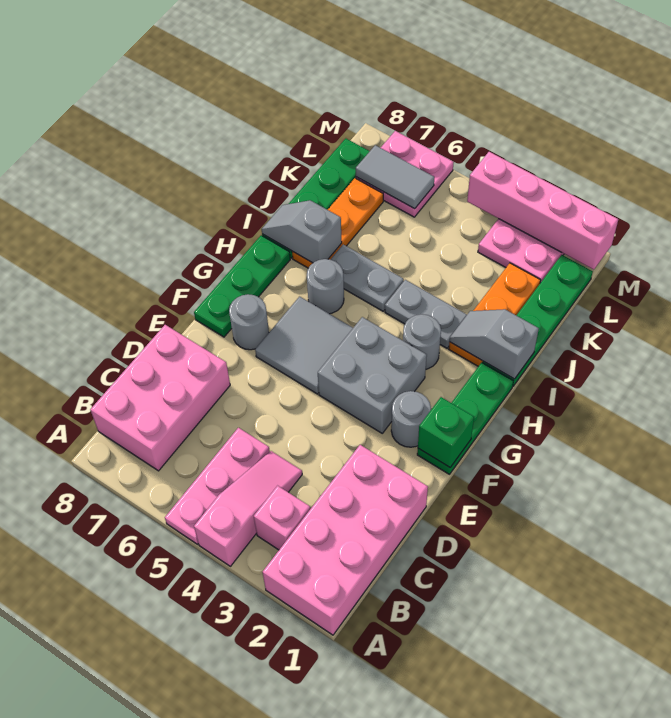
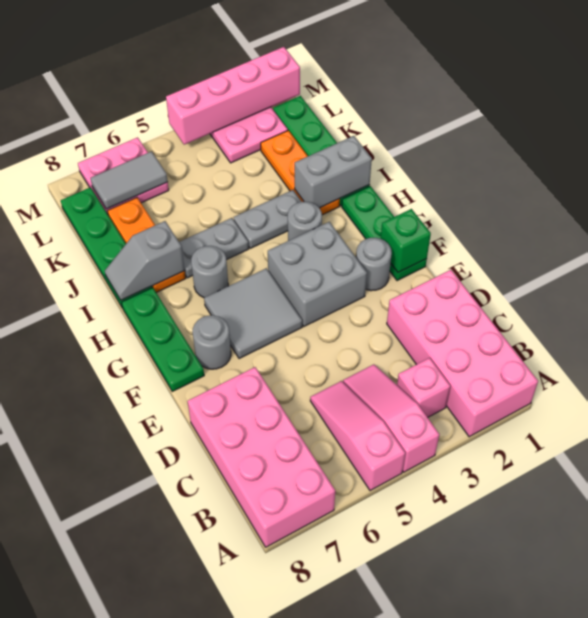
pink 1x3 plate [165,428,270,544] -> pink 1x3 slope [310,381,405,491]
pink 2x3 brick [90,325,230,471] -> pink 2x4 brick [188,367,335,547]
grey 1x2 slope [450,309,539,379] -> grey 1x2 brick [295,136,372,208]

